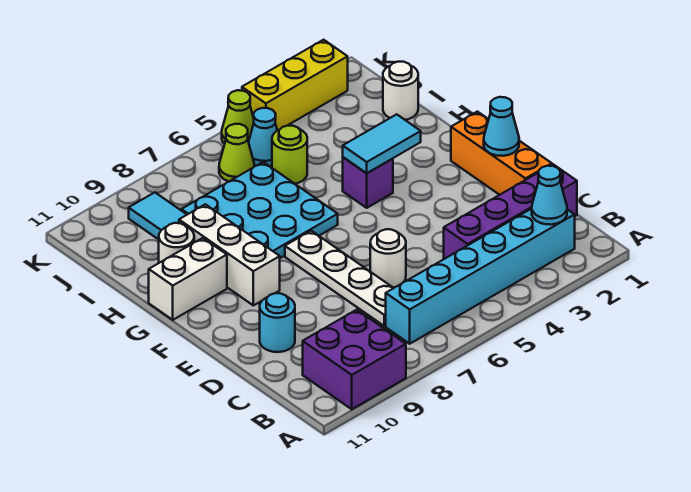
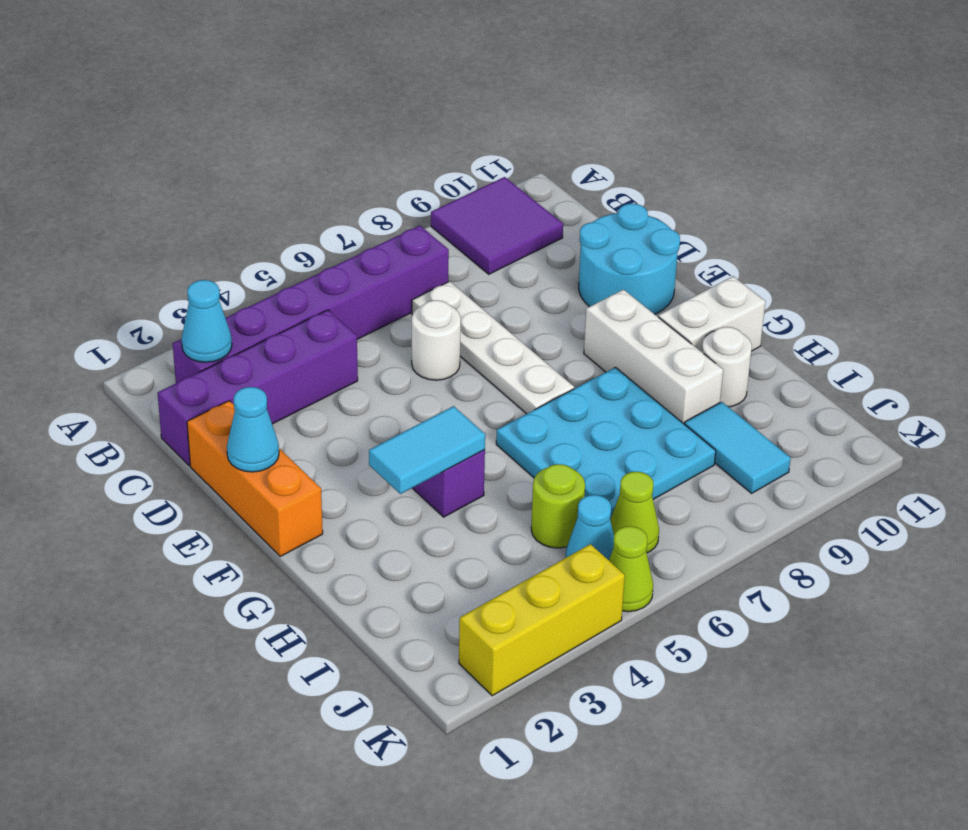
purple 2x2 brick [303,310,406,409] -> purple 2x2 tile [431,177,563,274]
cyan 1x6 brick [386,209,575,344] -> purple 1x6 brick [173,225,449,383]
cyan 1x1 round brick [260,293,295,352] -> cyan 2x2 round brick [579,204,680,314]
white 1x1 round brick [383,62,418,120] -> none

